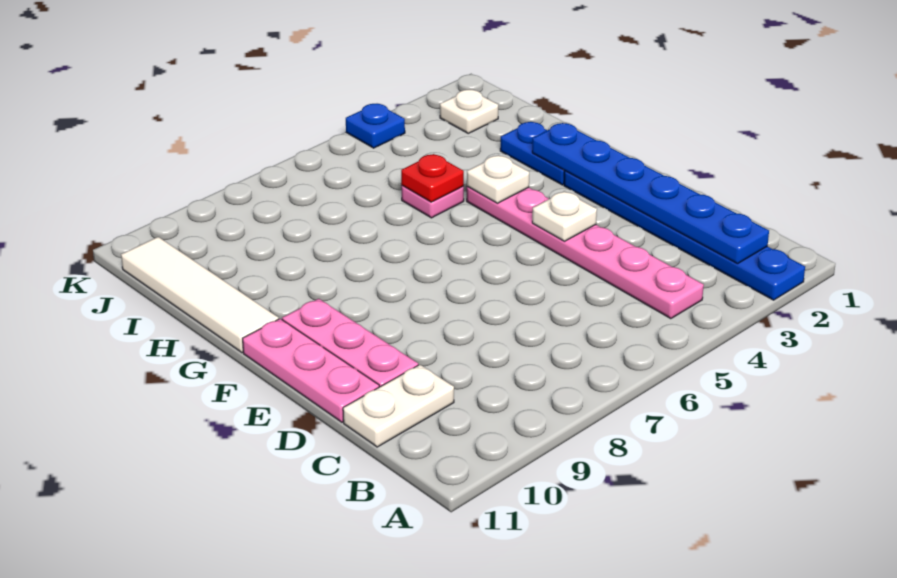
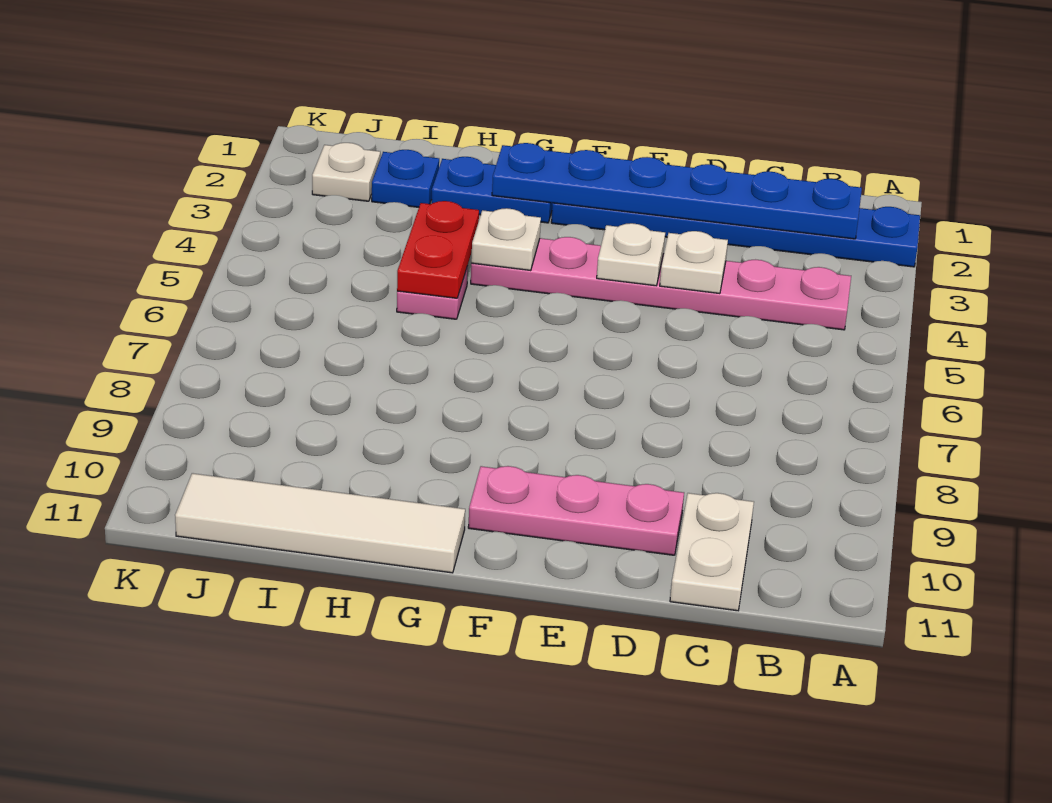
none -> white 1x1 plate [660,231,728,294]
pink 1x3 plate [243,319,379,422] -> none
red 1x1 plate [401,154,464,202] -> red 1x2 plate [397,201,479,298]
blue 1x1 plate [346,104,405,148] -> blue 1x1 plate moved to [372,150,439,207]

